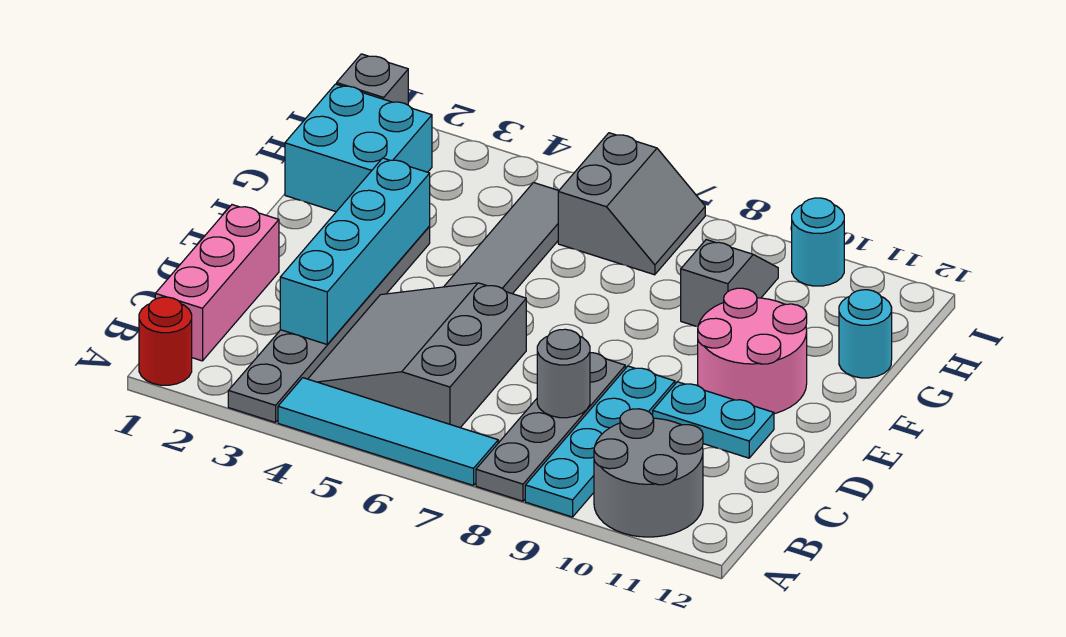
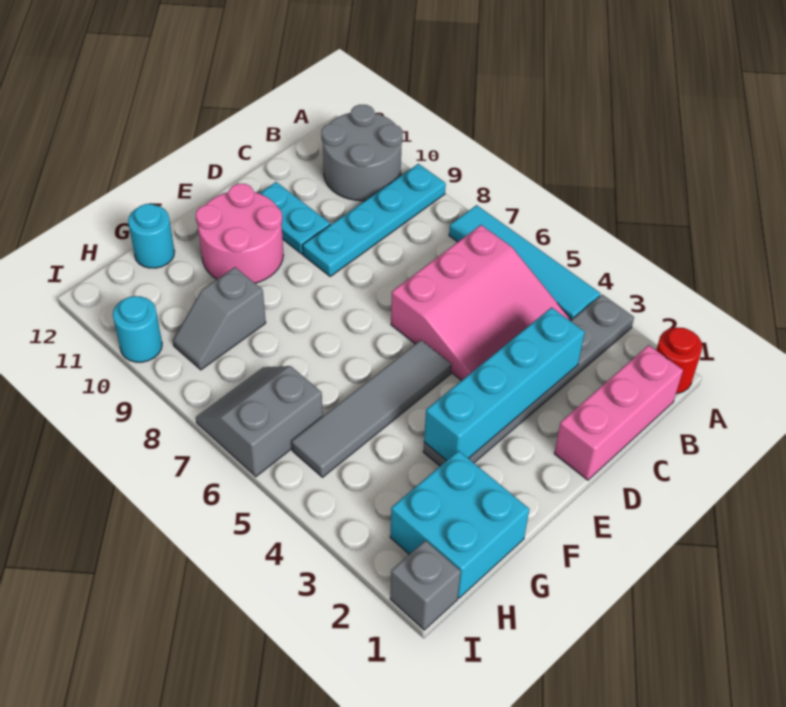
grey 1x4 plate [476,353,625,501] -> none
grey 3x3 slope [308,283,526,428] -> pink 3x3 slope [391,225,571,381]
grey 1x1 round brick [537,329,590,418] -> none

